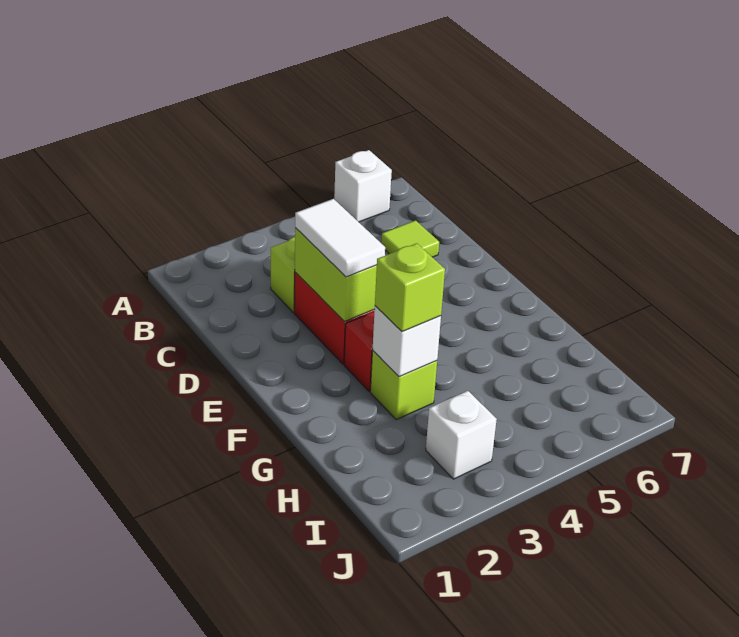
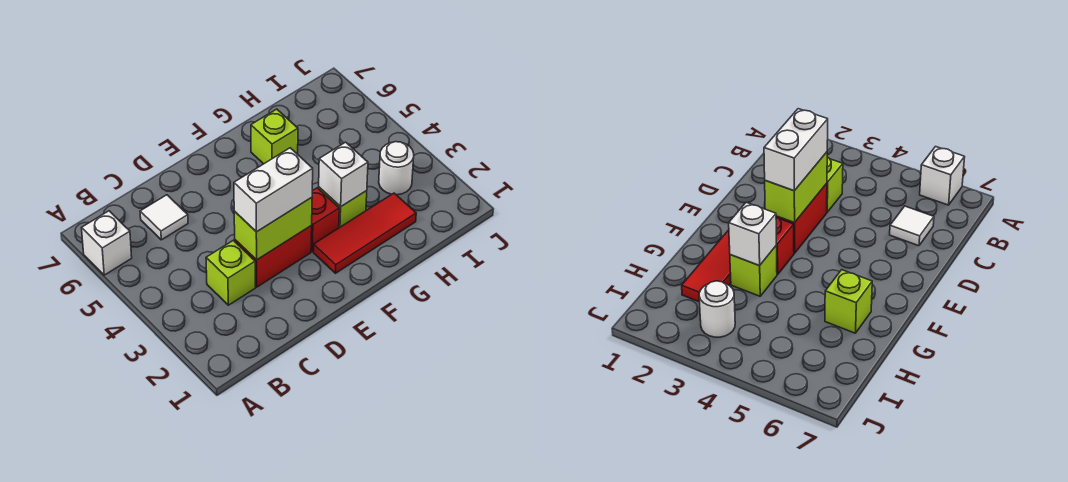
lime 1x1 tile [381,220,439,257] -> white 1x1 tile [140,195,188,240]
white 1x2 tile [295,199,385,277] -> white 1x2 brick [234,148,313,232]
none -> red 1x3 tile [314,193,416,273]
lime 1x1 brick [375,243,445,332] -> lime 1x1 brick moved to [251,109,298,164]
white 1x1 brick [426,391,497,479] -> white 1x1 round brick [379,142,414,195]

